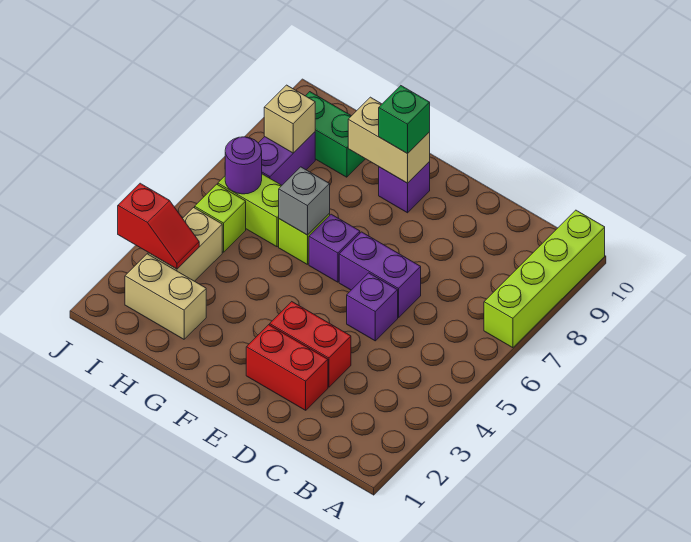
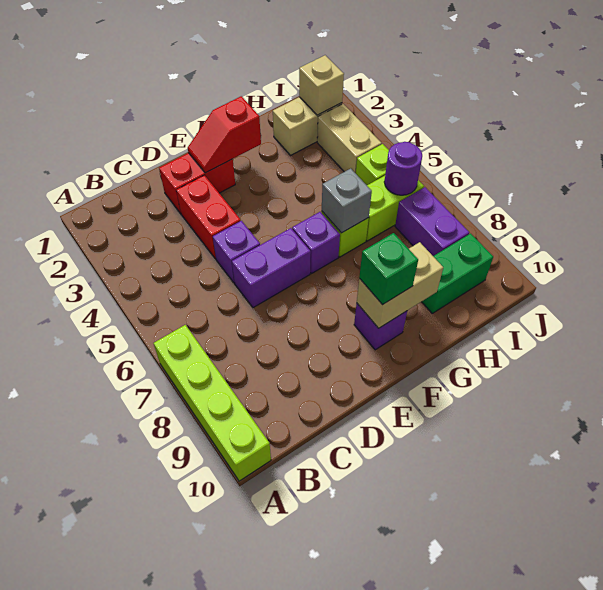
red 1x2 brick [270,302,351,387] -> red 1x2 brick turned to [176,175,241,259]
red 1x2 slope [118,183,199,269] -> red 1x2 slope moved to [188,96,261,173]
tan 1x1 brick [264,85,315,153] -> tan 1x1 brick moved to [299,55,344,115]

